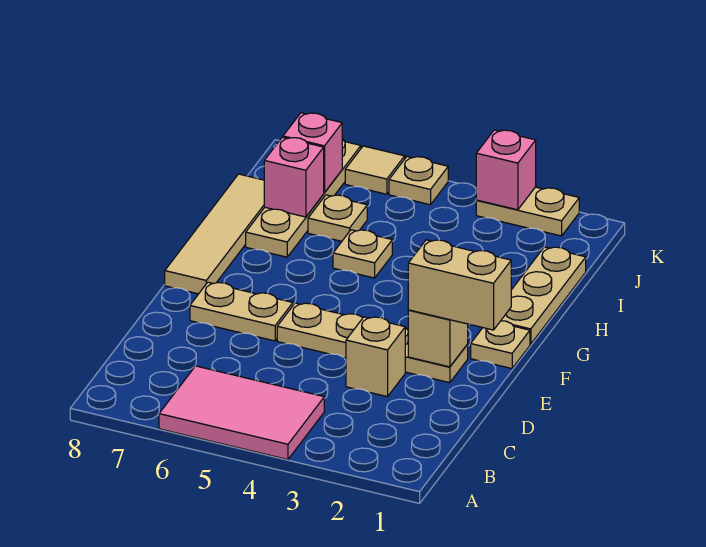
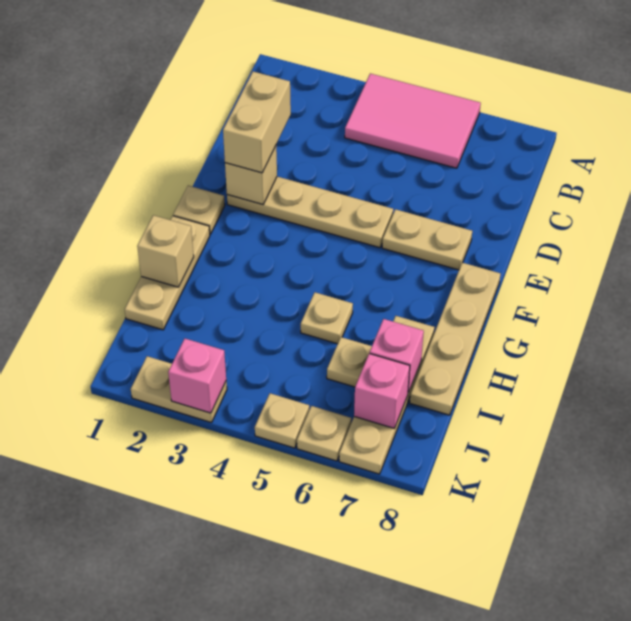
tan 1x1 brick [346,317,405,397] -> tan 1x1 brick moved to [137,215,194,287]
tan 1x2 brick [408,240,511,330] -> tan 1x2 brick turned to [223,72,291,173]
tan 1x4 tile [165,174,265,294] -> tan 1x4 plate [410,263,500,415]
tan 1x1 tile [345,146,405,194] -> tan 1x1 plate [297,406,351,461]

